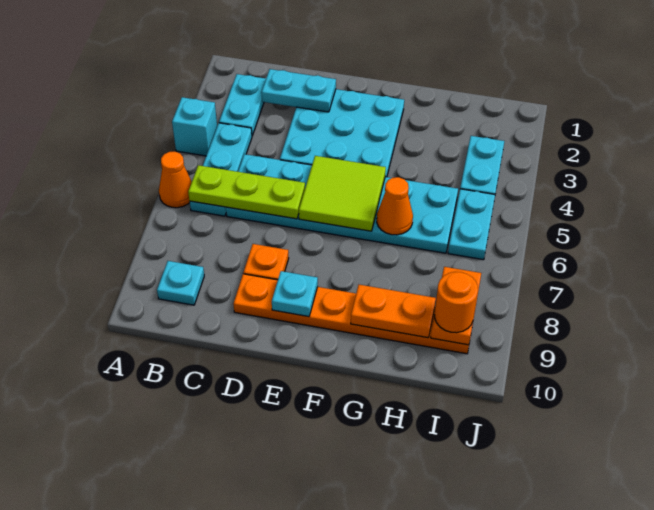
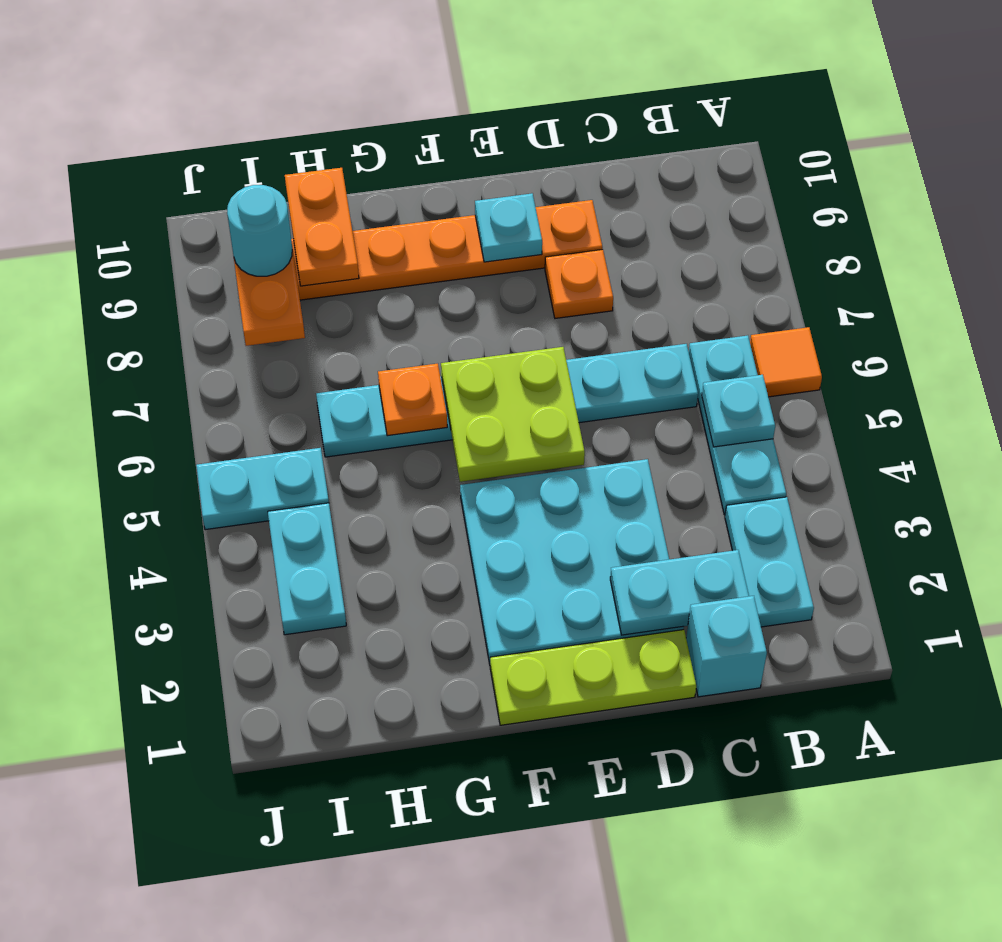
cyan 1x1 brick [172,97,217,156] -> cyan 1x1 brick moved to [686,596,767,697]
orange 1x1 cone [159,152,192,208] -> orange 1x1 tile [750,327,822,397]
lime 1x3 plate [188,165,305,219] -> lime 1x3 plate moved to [490,630,696,725]
cyan 1x1 plate [157,261,204,305] -> cyan 1x1 plate moved to [702,375,775,447]
cyan 2x6 plate [226,154,458,253] -> cyan 1x6 plate [316,344,698,457]
lime 2x2 tile [299,156,386,231] -> lime 2x2 plate [441,347,585,482]
orange 1x1 cone [377,177,413,235] -> orange 1x1 plate [378,364,447,436]
orange 1x2 plate [351,285,436,338] -> orange 1x2 plate turned to [285,168,359,286]
cyan 1x2 plate [448,189,495,260] -> cyan 1x2 plate turned to [196,448,329,530]
orange 1x1 round brick [435,272,478,333] -> cyan 1x1 round brick [227,185,292,276]

